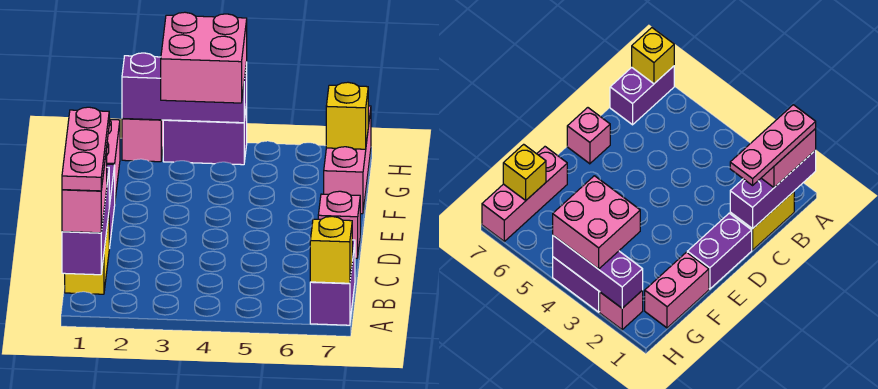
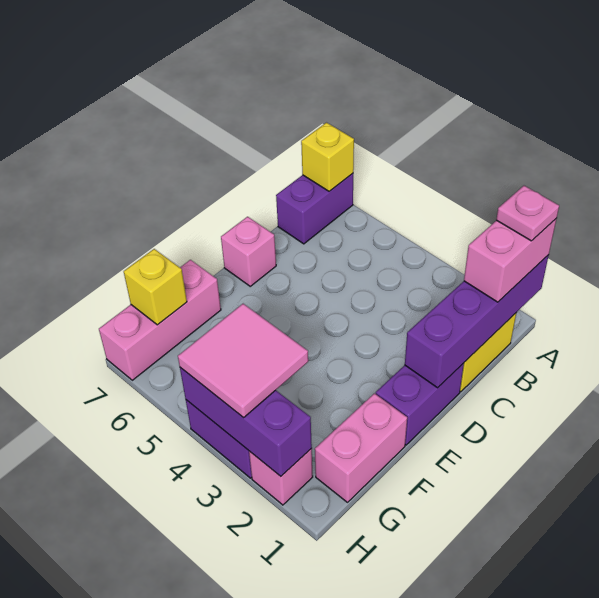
purple 1x3 brick [62,167,109,275] -> purple 1x4 brick [405,255,549,388]
pink 1x3 plate [62,107,109,191] -> pink 1x1 plate [496,186,559,241]
pink 2x2 brick [161,12,247,103] -> pink 2x2 tile [178,304,308,418]

